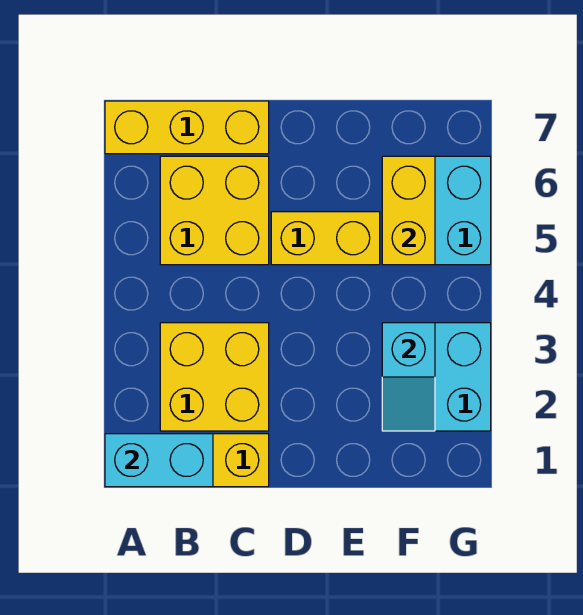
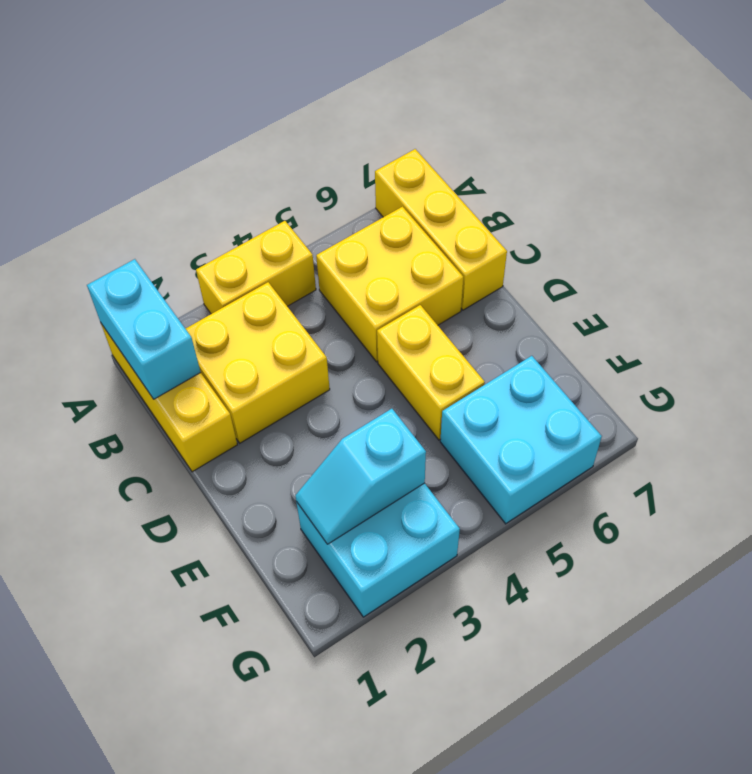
yellow 1x2 brick [382,156,435,265] -> yellow 1x2 brick moved to [196,221,316,314]

